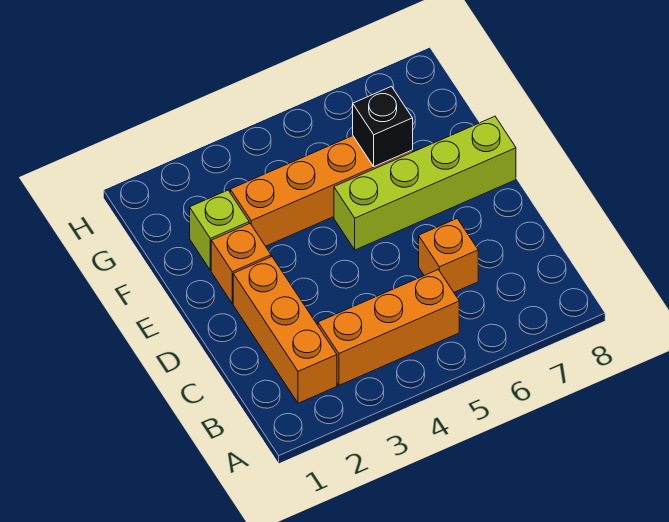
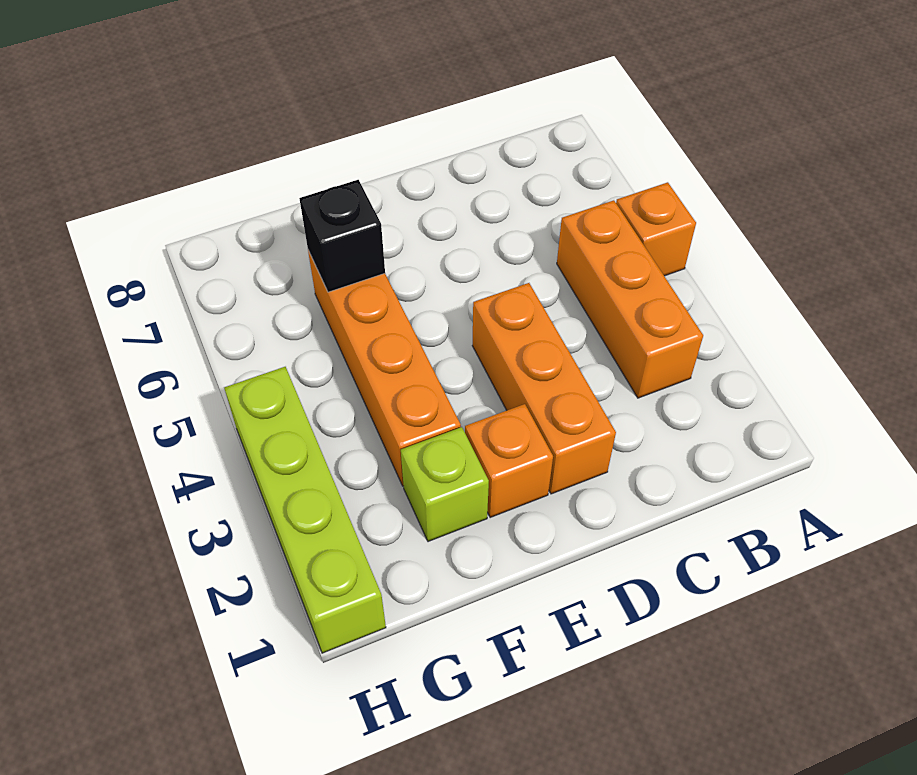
orange 1x3 brick [233,257,337,403] -> orange 1x3 brick turned to [472,283,616,494]
orange 1x1 brick [419,219,478,292] -> orange 1x1 brick moved to [616,182,696,276]
lime 1x4 brick [334,116,516,250] -> lime 1x4 brick moved to [224,367,386,653]

